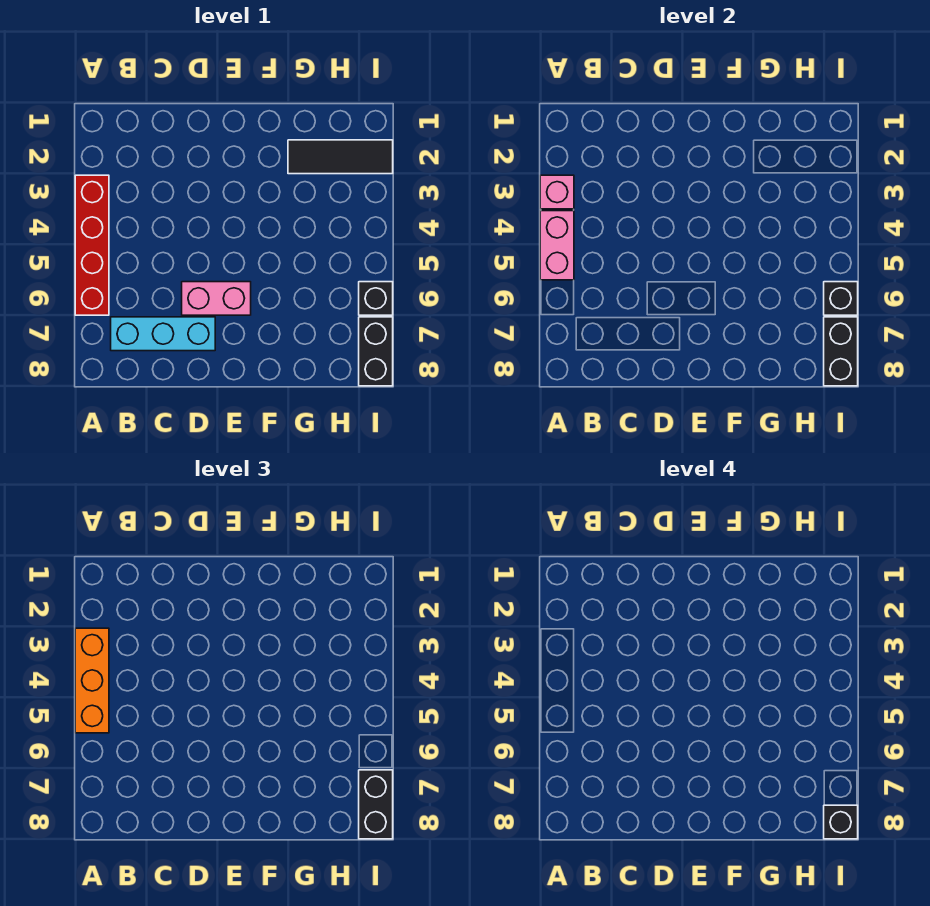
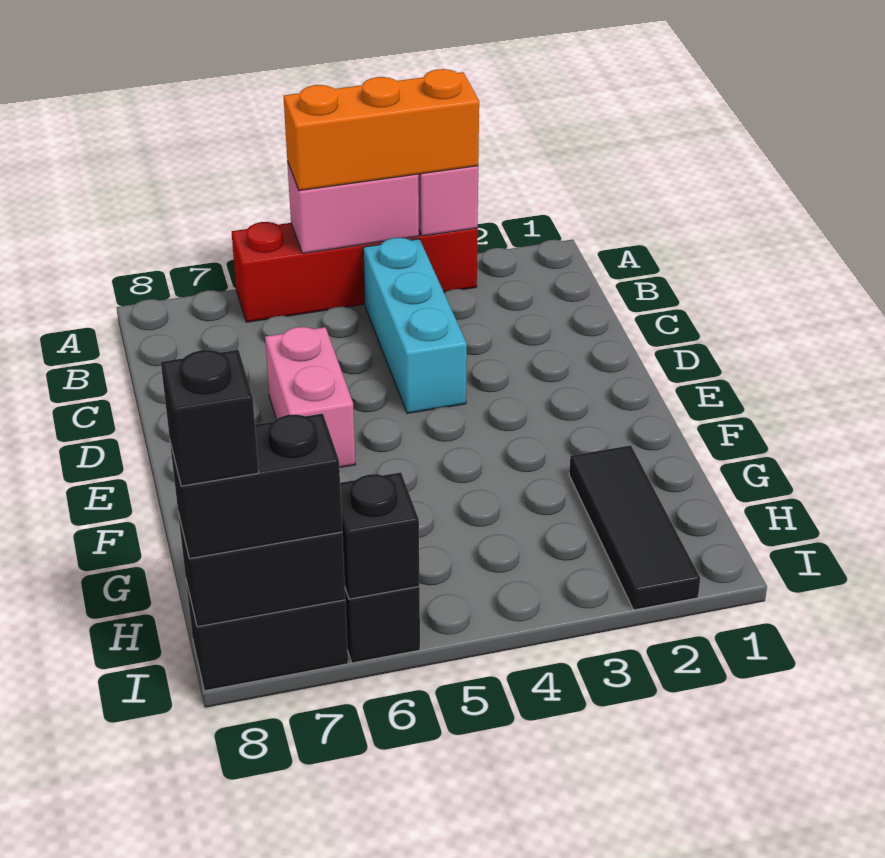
cyan 1x3 brick [111,317,215,351] -> cyan 1x3 brick moved to [363,238,467,413]

